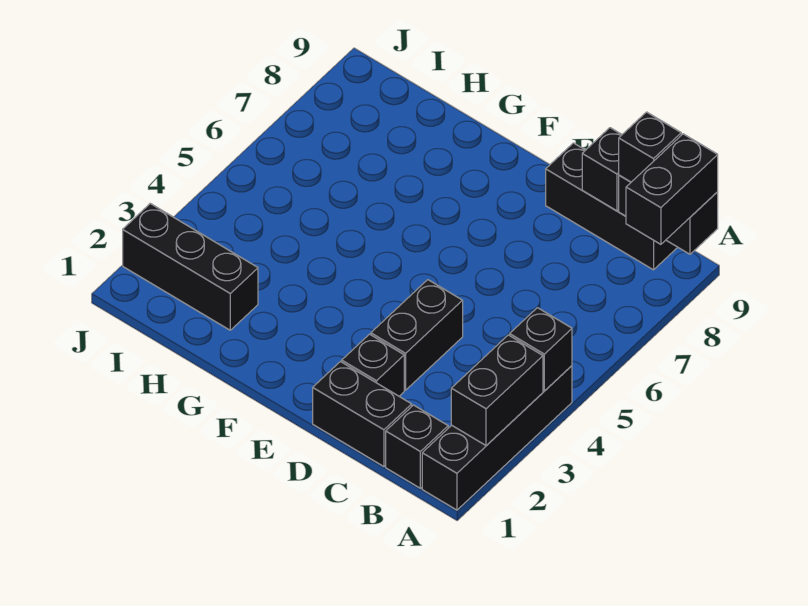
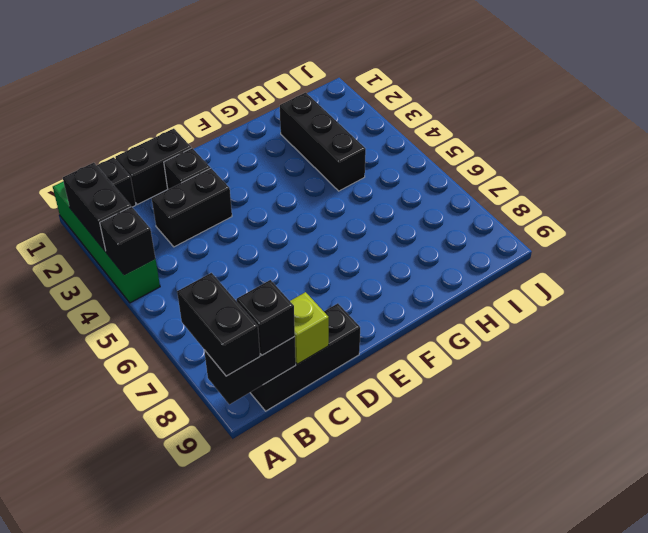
black 1x4 brick [422,366,572,510] -> green 1x4 brick [53,181,160,303]
black 1x1 brick [582,128,622,211] -> lime 1x1 brick [290,292,329,364]
black 1x2 brick [371,280,463,390] -> black 1x2 brick turned to [152,168,232,247]
black 1x3 brick [123,204,258,330] -> black 1x3 brick turned to [280,92,366,191]

